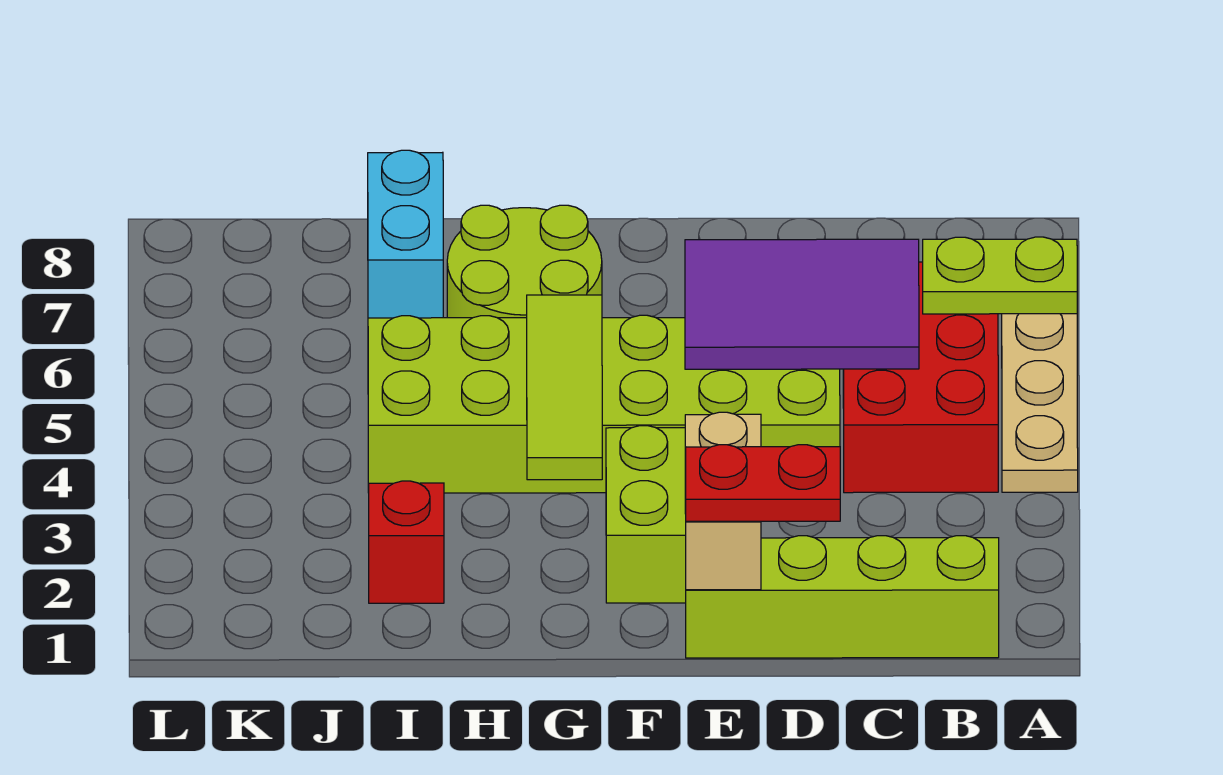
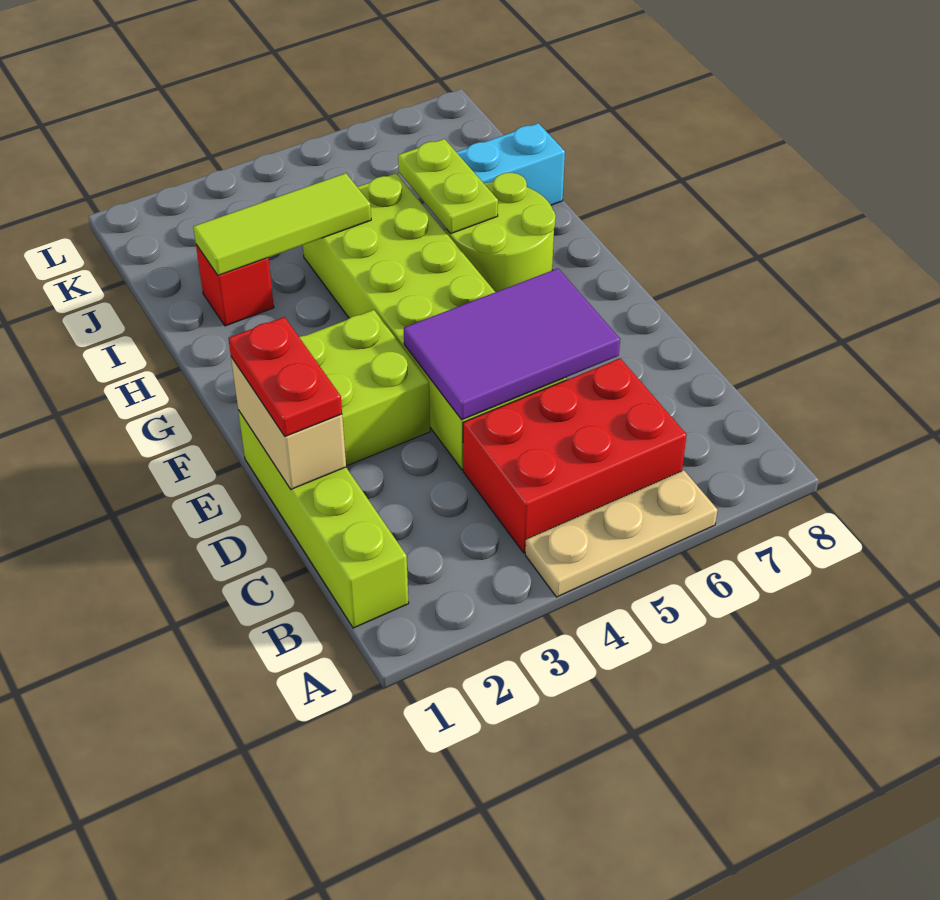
lime 1x2 plate [923,237,1077,314] -> lime 1x2 plate moved to [398,139,498,234]
purple 2x3 tile [685,239,919,369] -> purple 2x3 tile turned to [404,268,620,420]
tan 1x2 brick [685,412,761,590] -> tan 1x2 brick turned to [231,357,346,489]
lime 1x3 tile [527,295,602,480] -> lime 1x3 tile moved to [193,173,371,275]

